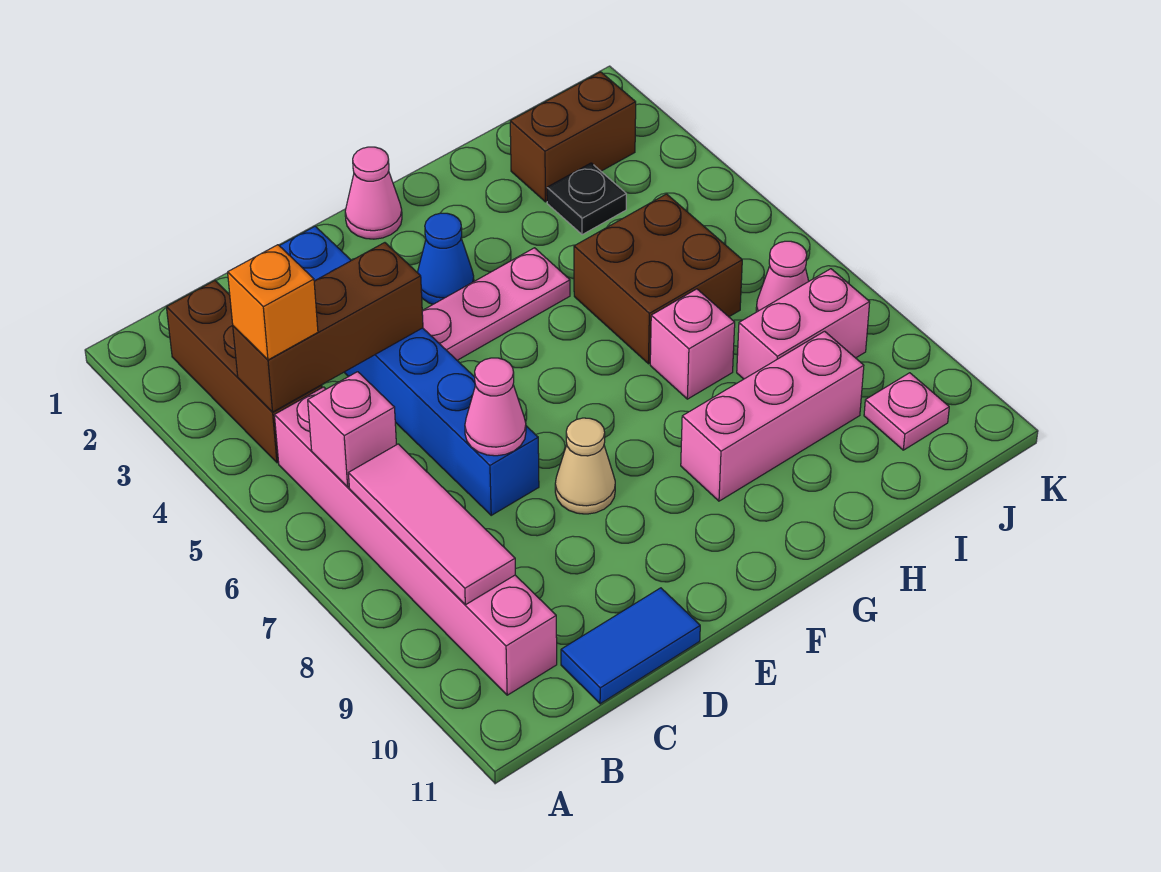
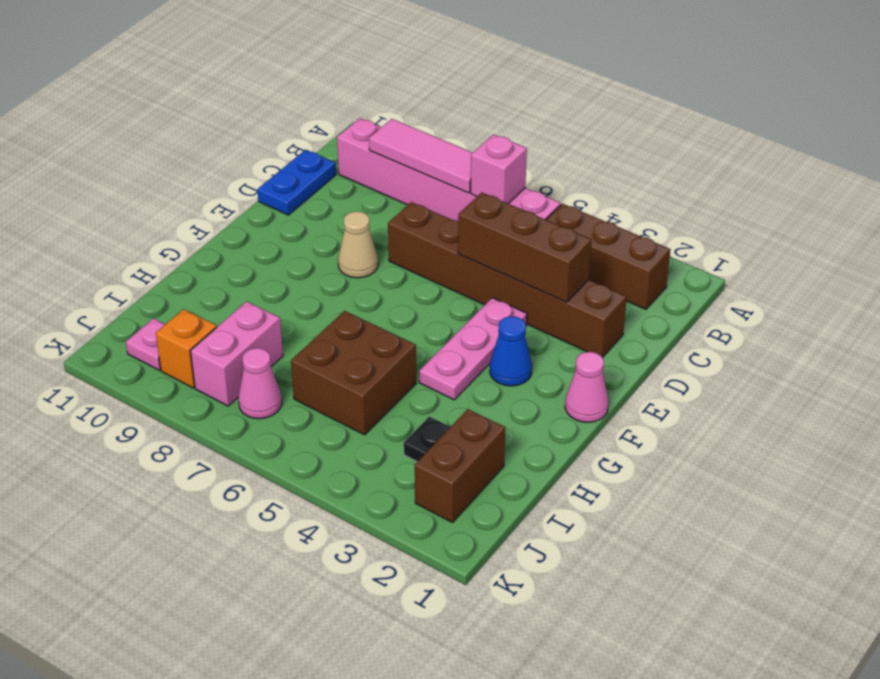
brown 1x3 brick [233,243,423,412] -> brown 1x3 brick turned to [458,193,592,302]
orange 1x1 brick [228,245,318,360] -> orange 1x1 brick moved to [156,309,217,388]
blue 1x2 tile [561,588,700,704] -> blue 1x2 plate [257,150,336,215]
blue 1x6 brick [279,226,539,515] -> brown 1x6 brick [388,202,627,358]
pink 1x1 cone [465,358,526,456] -> none
pink 1x3 brick [681,331,864,501] -> none
pink 1x1 brick [650,289,735,399] -> none

